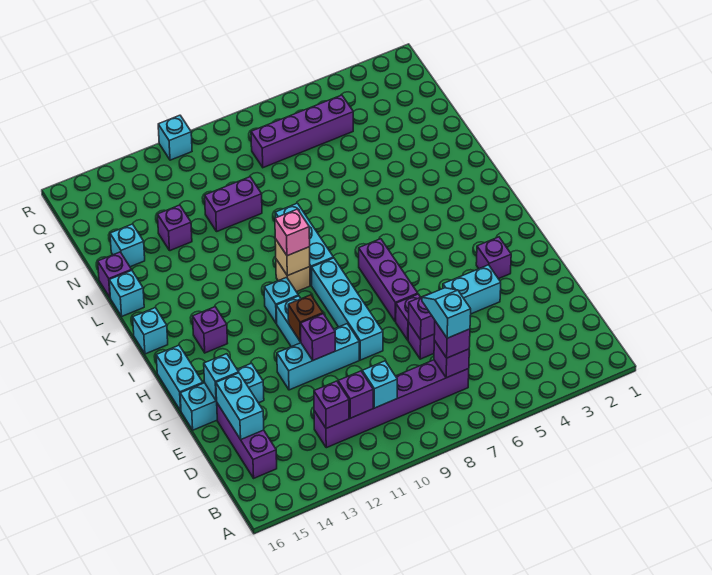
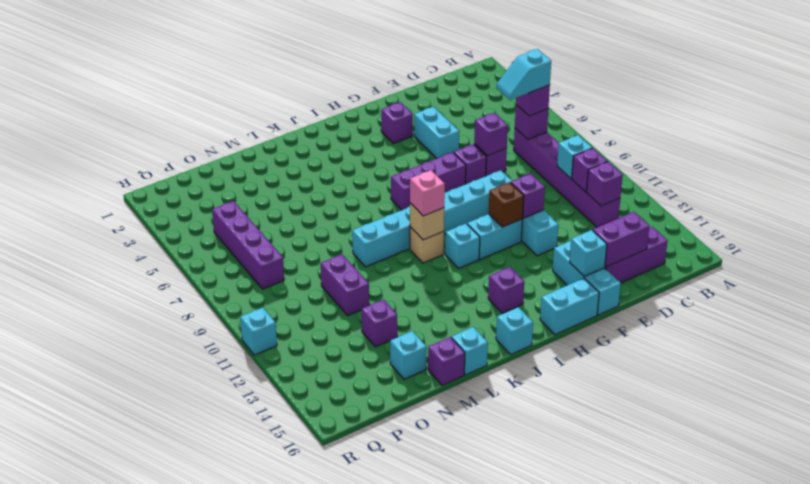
cyan 1x2 brick [216,373,264,439] -> purple 1x2 brick [593,212,649,267]

